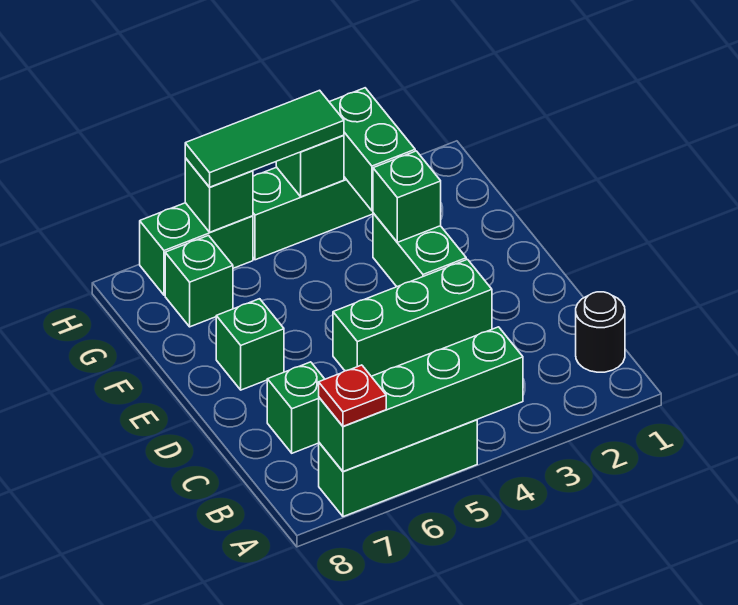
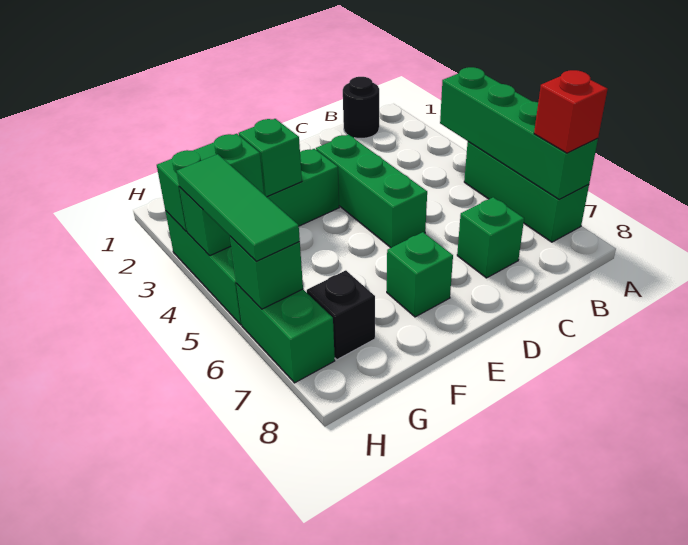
red 1x1 plate [319,365,386,426] -> red 1x1 brick [534,70,608,153]
green 1x1 brick [165,236,233,327] -> black 1x1 brick [307,270,375,360]

